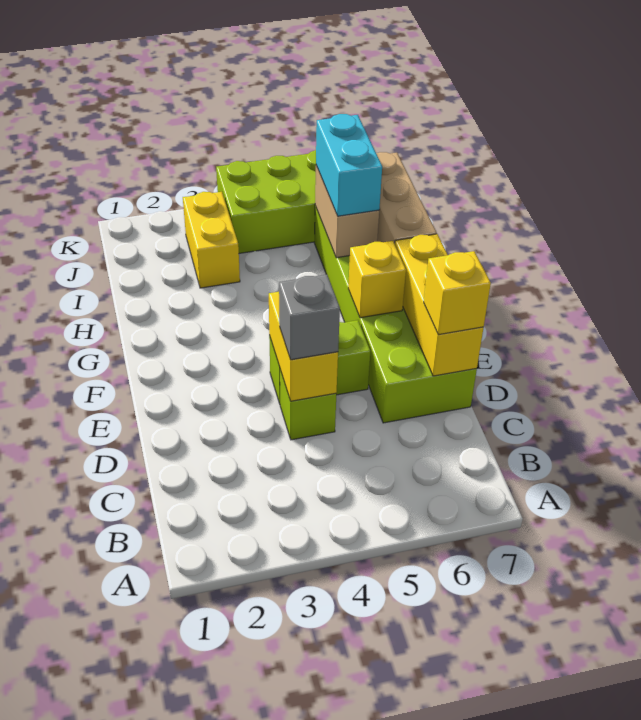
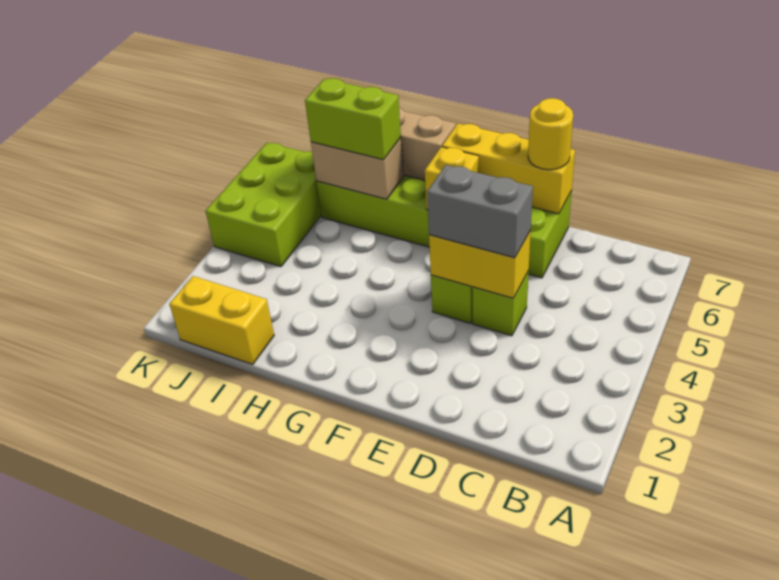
grey 1x1 brick [279,274,340,360] -> grey 1x2 brick [427,165,533,258]
yellow 1x1 brick [424,251,491,335] -> yellow 1x1 round brick [528,98,573,170]
cyan 1x2 brick [316,114,382,216] -> lime 1x2 brick [305,78,401,160]
yellow 1x2 brick [183,192,240,288] -> yellow 1x2 brick moved to [169,276,274,364]

